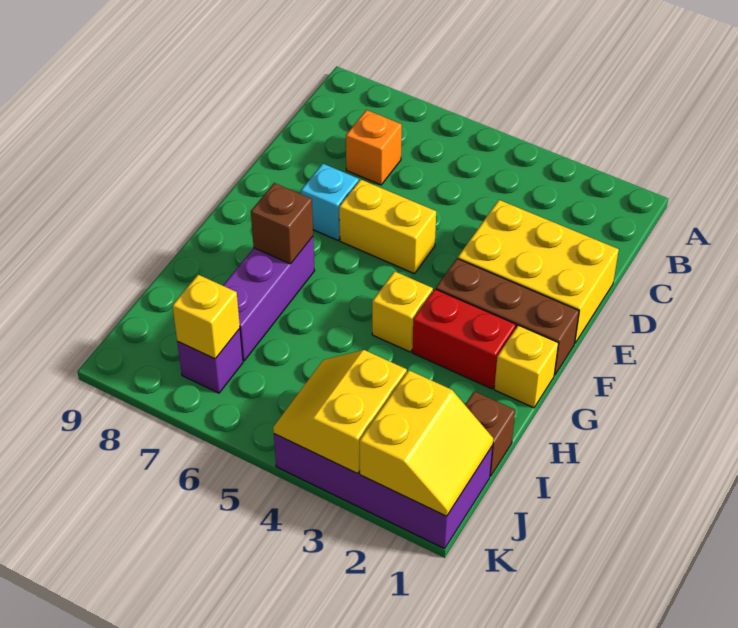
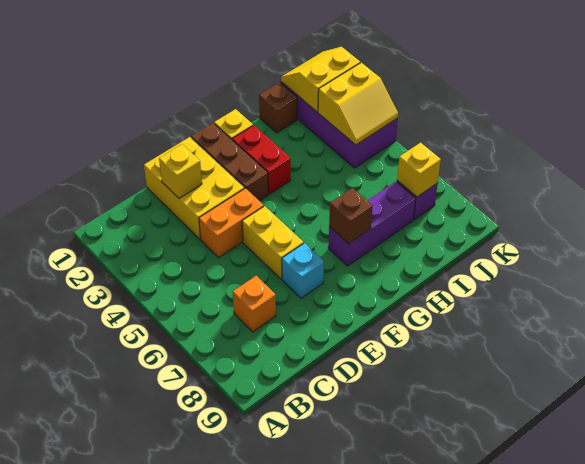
none -> orange 1x2 brick [199,188,264,257]
yellow 1x1 brick [372,271,433,352] -> yellow 1x1 brick moved to [159,144,202,198]

